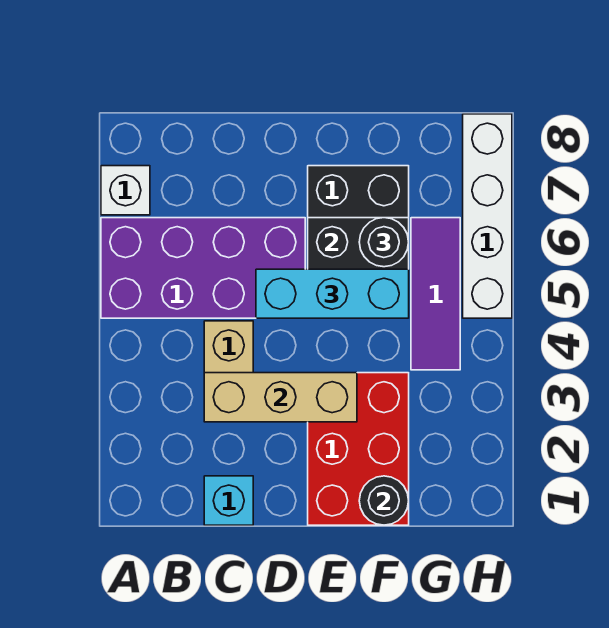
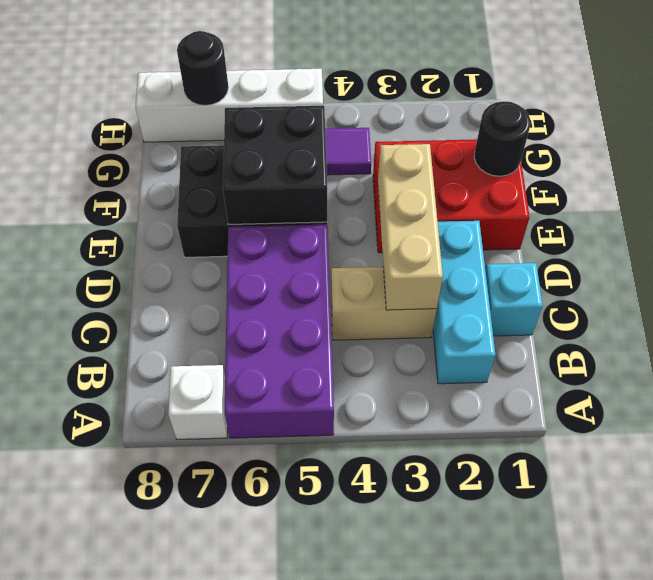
cyan 1x3 brick [256,269,409,318] -> cyan 1x3 brick moved to [433,221,495,384]
black 1x1 round brick [359,218,409,267] -> black 1x1 round brick moved to [177,31,228,105]

